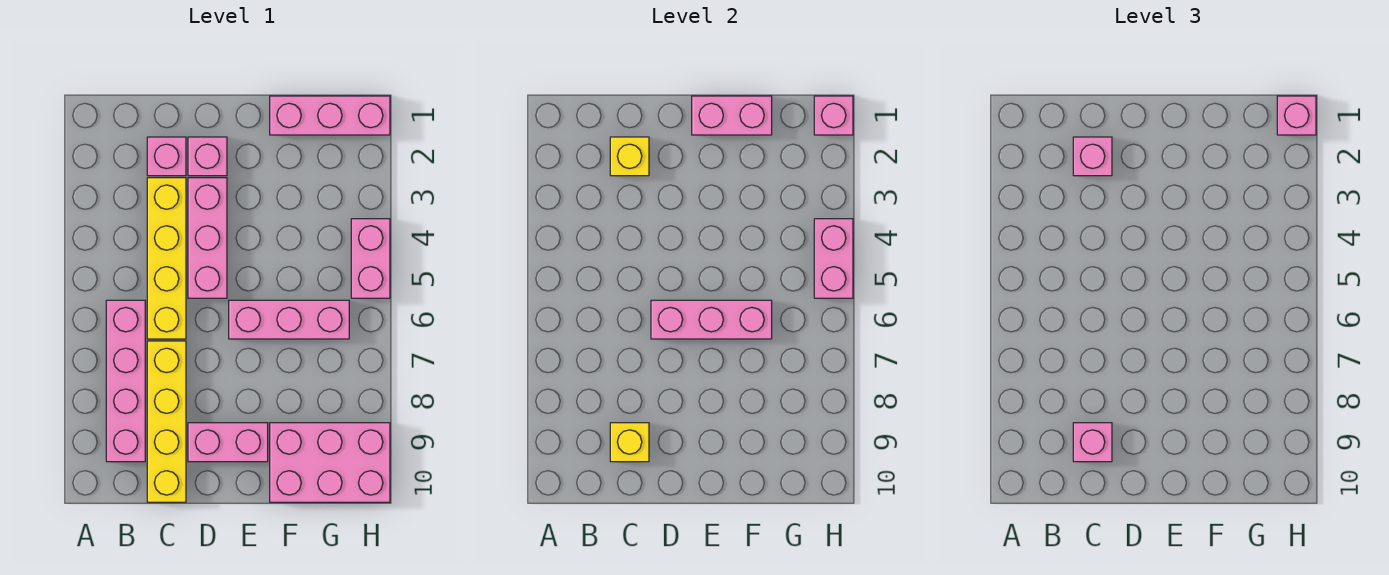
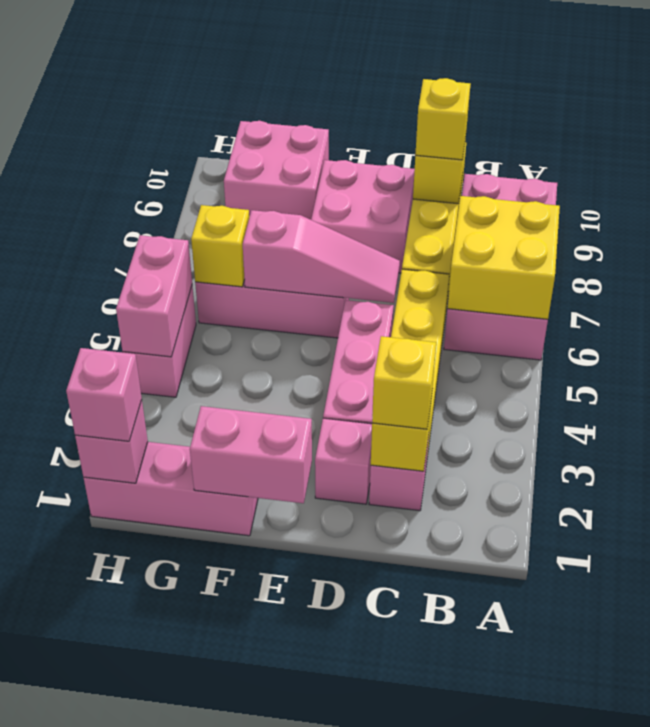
none -> yellow 2x2 brick [447,196,560,319]
pink 1x4 brick [106,300,145,462] -> pink 2x4 brick [444,174,557,360]
pink 1x1 brick [1073,137,1112,176] -> yellow 1x1 brick [372,336,436,429]
pink 1x1 brick [1073,423,1112,462] -> yellow 1x1 brick [415,78,470,160]
pink 1x3 brick [651,300,772,339] -> pink 1x3 slope [243,210,400,303]
pink 1x2 brick [188,423,268,462] -> pink 2x2 brick [311,160,415,273]
pink 2x3 brick [270,423,390,502] -> pink 2x2 brick [224,121,329,220]
none -> yellow 1x1 brick [191,205,249,287]

